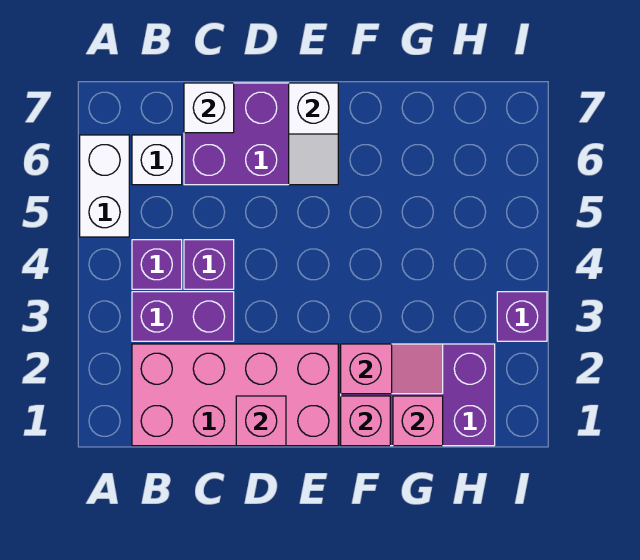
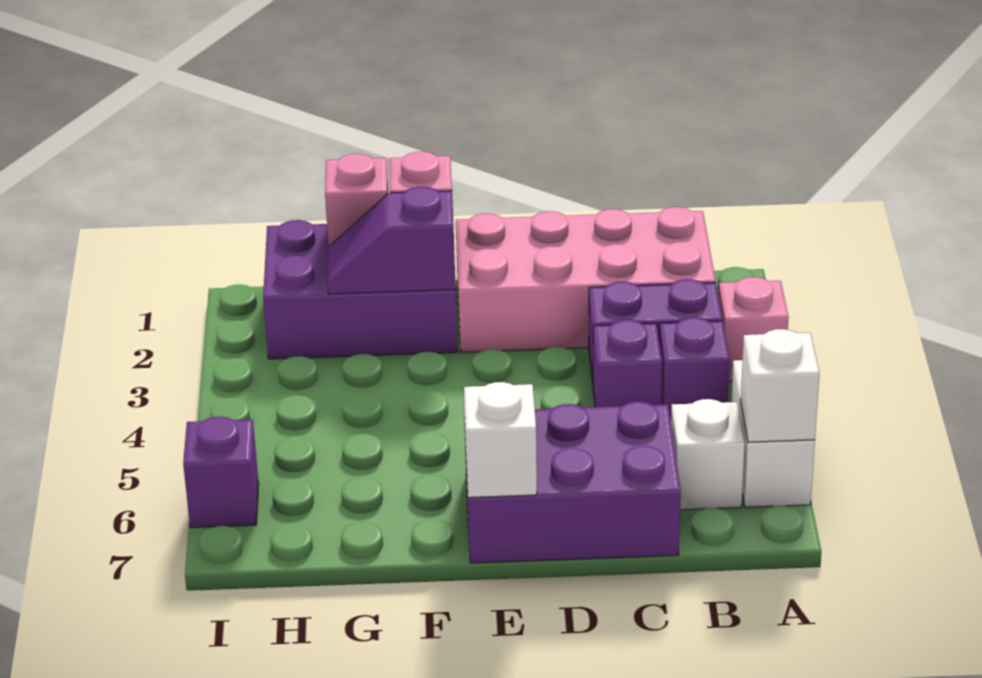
white 1x1 brick [184,83,234,133] -> white 1x1 brick moved to [741,329,819,442]
pink 1x1 brick [236,396,286,446] -> pink 1x1 brick moved to [719,277,789,382]
pink 1x2 slope [341,344,443,394] -> purple 1x2 slope [328,187,456,294]
purple 1x1 brick [497,292,547,341] -> purple 1x1 brick moved to [183,417,259,528]

